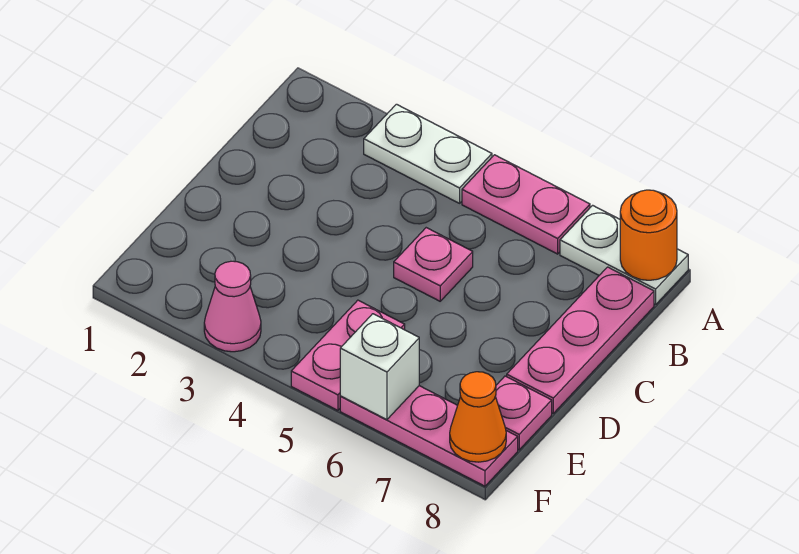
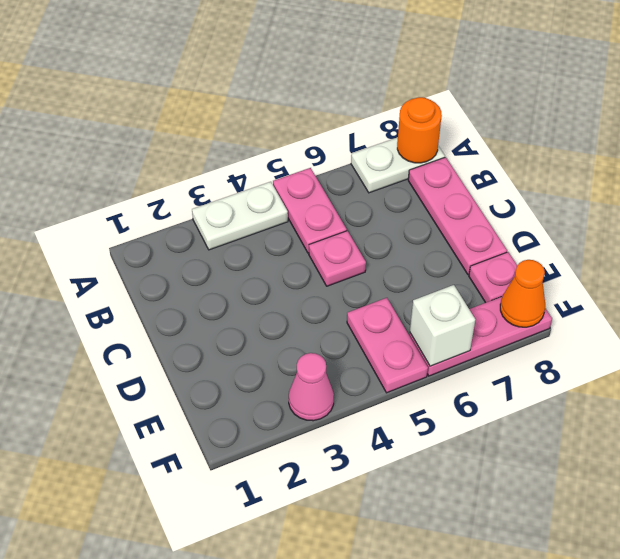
pink 1x2 plate [462,155,590,254] -> pink 1x2 plate turned to [273,168,347,253]

